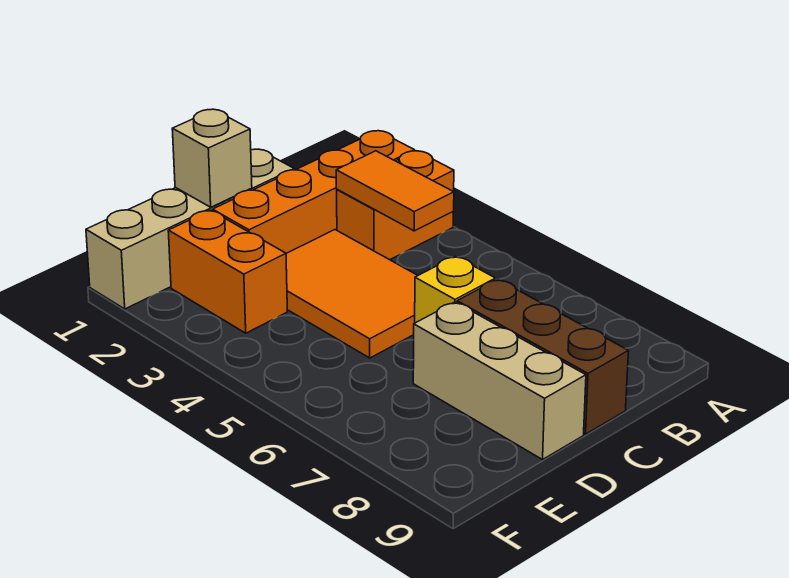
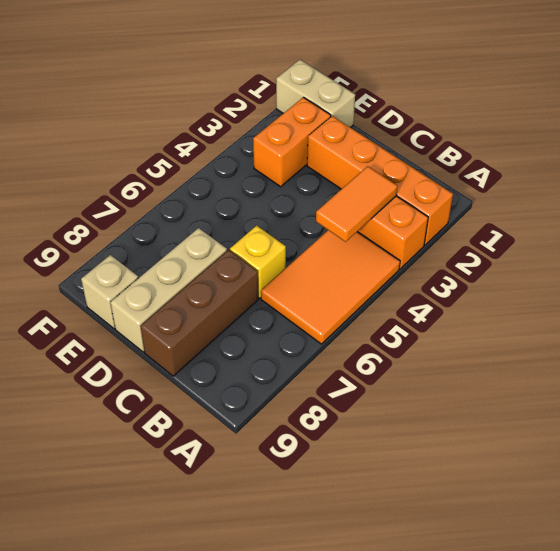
tan 1x4 brick [86,149,294,309] -> tan 1x2 brick [276,60,355,127]
orange 2x3 tile [286,230,418,358] -> orange 2x3 tile moved to [261,230,400,344]
tan 1x1 brick [172,109,252,207] -> tan 1x1 brick moved to [81,255,138,329]

